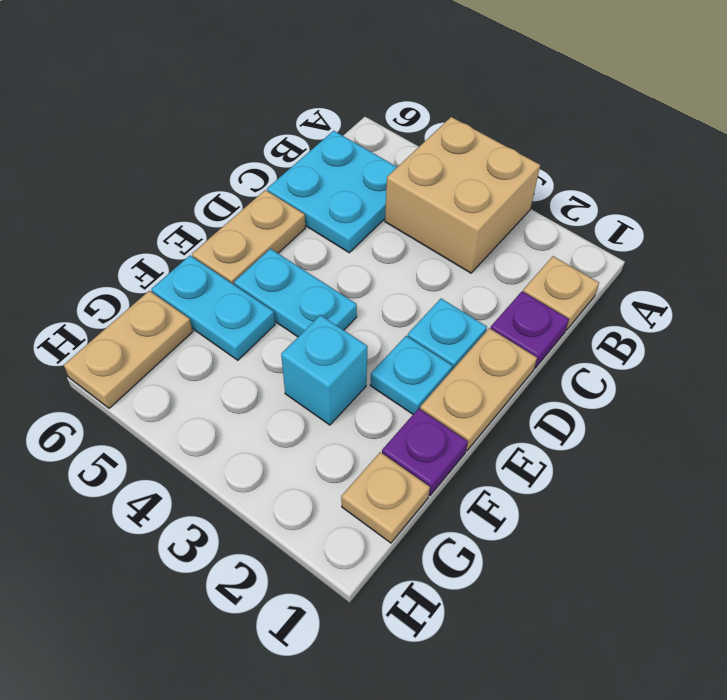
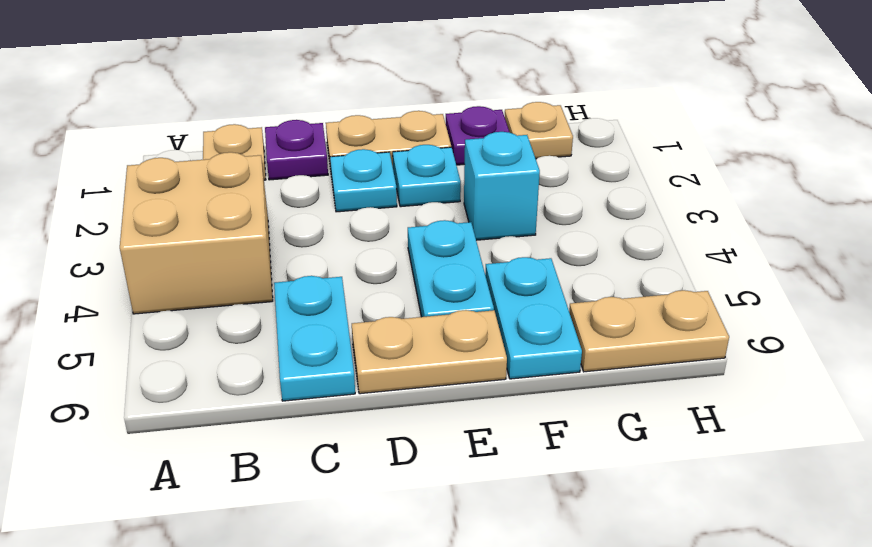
cyan 2x2 plate [267,131,397,253] -> cyan 1x2 plate [274,276,355,401]

